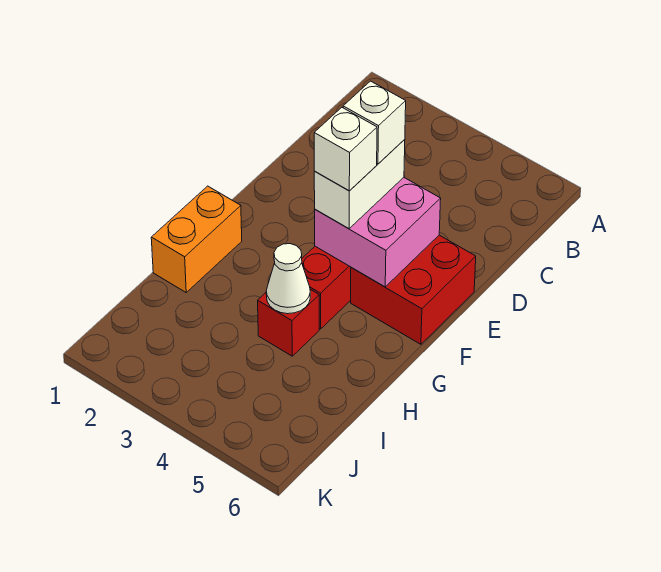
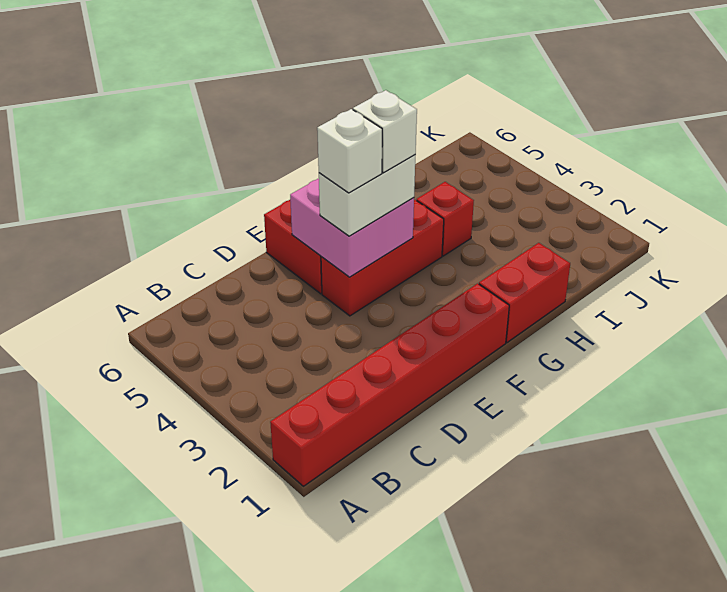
none -> red 1x6 brick [270,283,509,486]
orange 1x2 brick [151,186,242,292] -> red 1x2 brick [479,243,570,342]
white 1x1 cone [266,244,310,314] -> none

